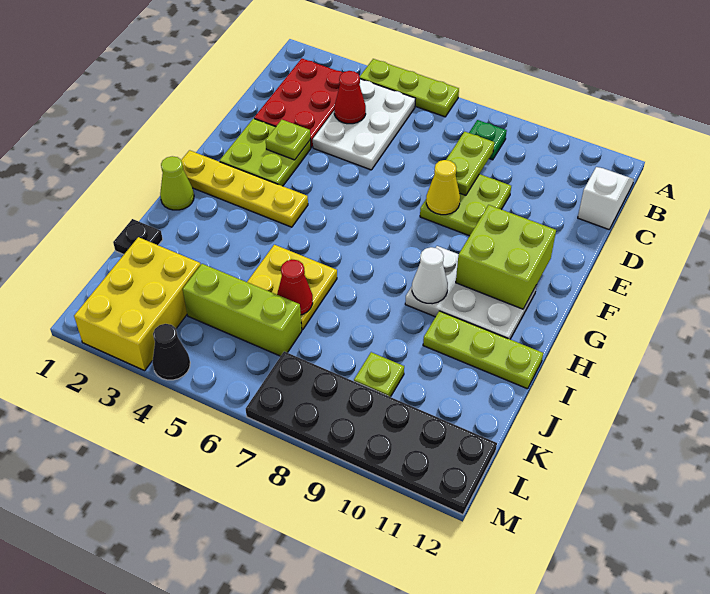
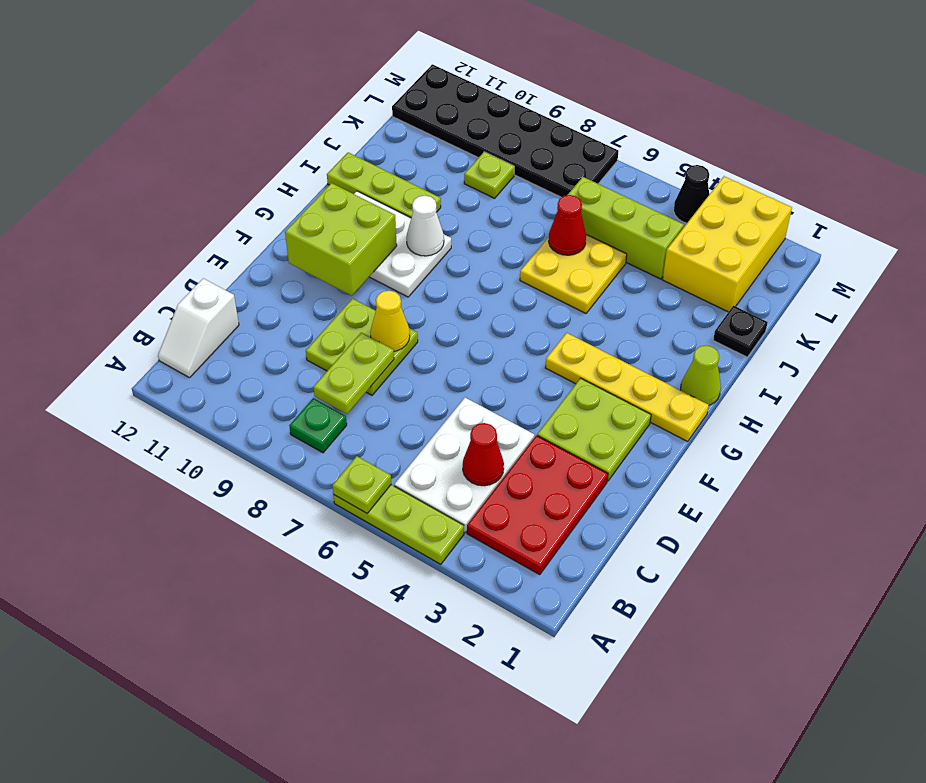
lime 1x1 plate [266,120,310,160] -> lime 1x1 plate moved to [332,456,391,513]

